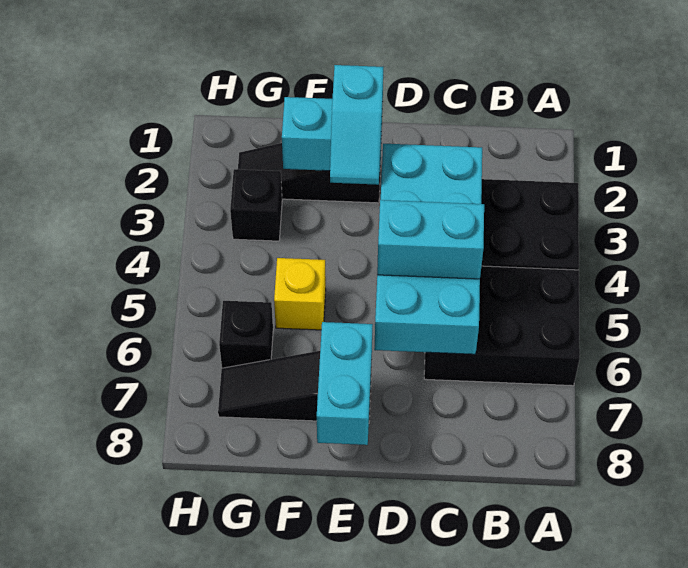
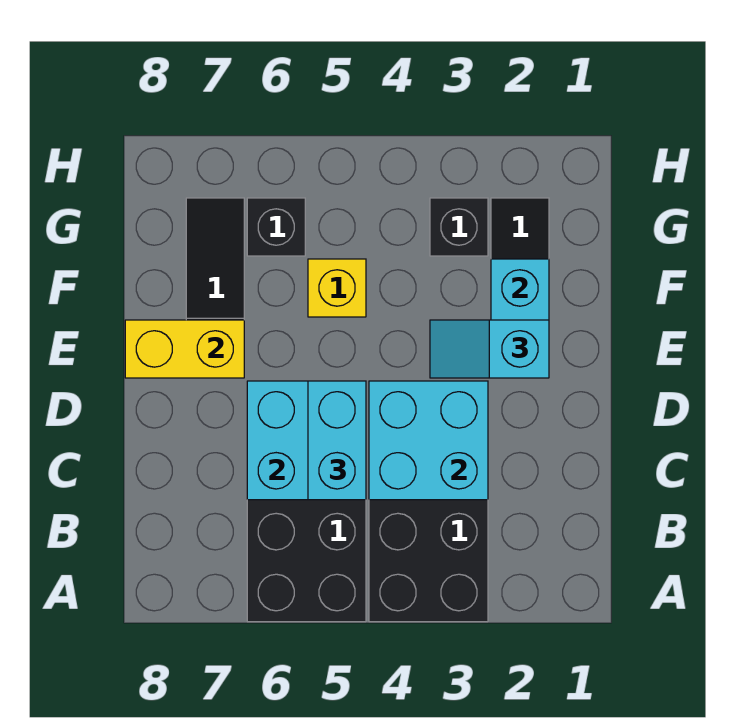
cyan 1x2 brick [317,322,373,445] -> yellow 1x2 brick [125,320,244,378]

